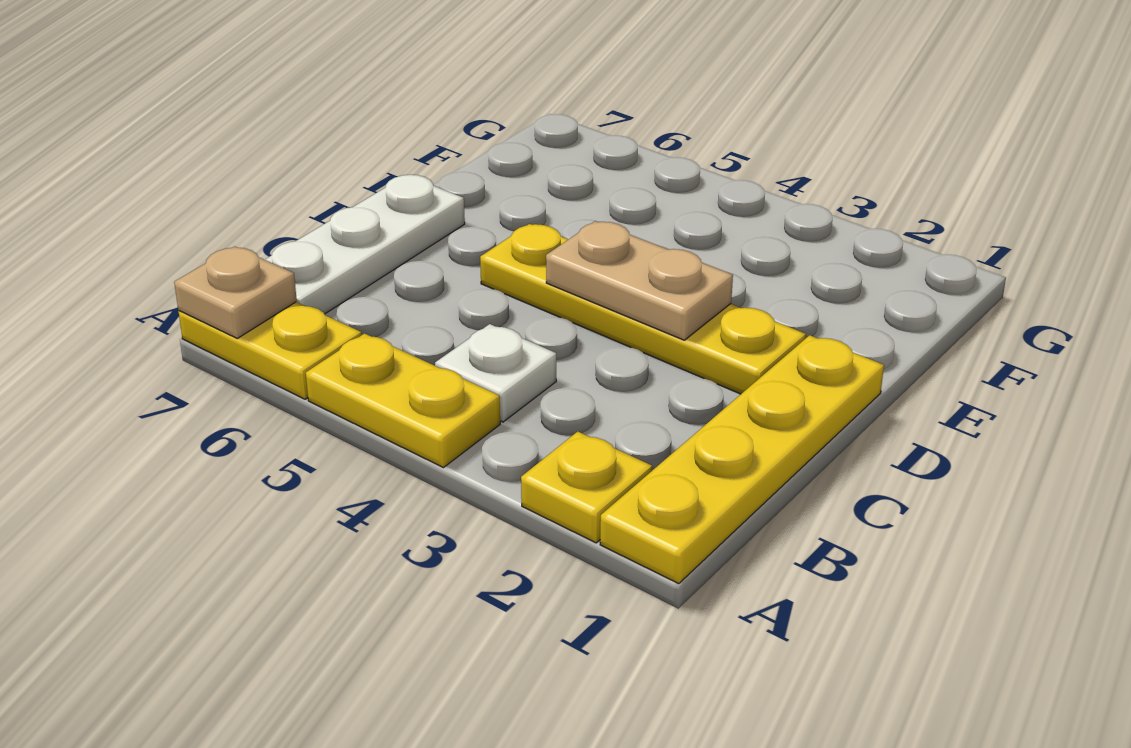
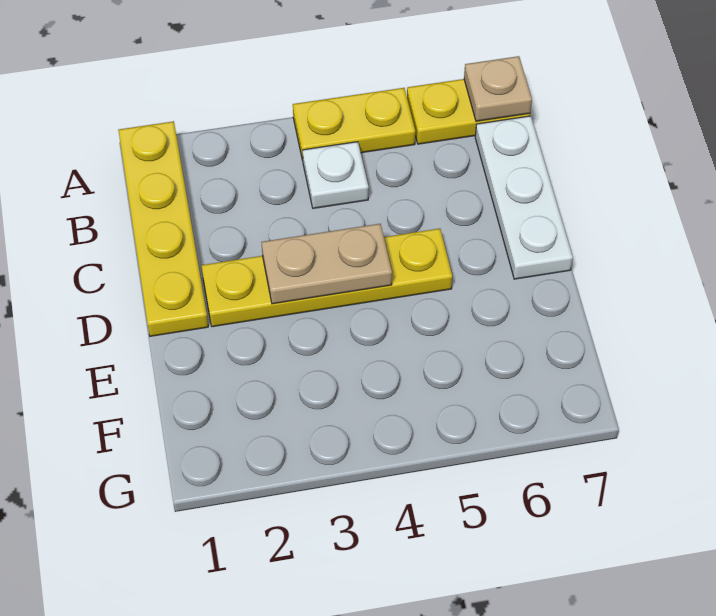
yellow 1x1 plate [521,431,652,543] -> none

